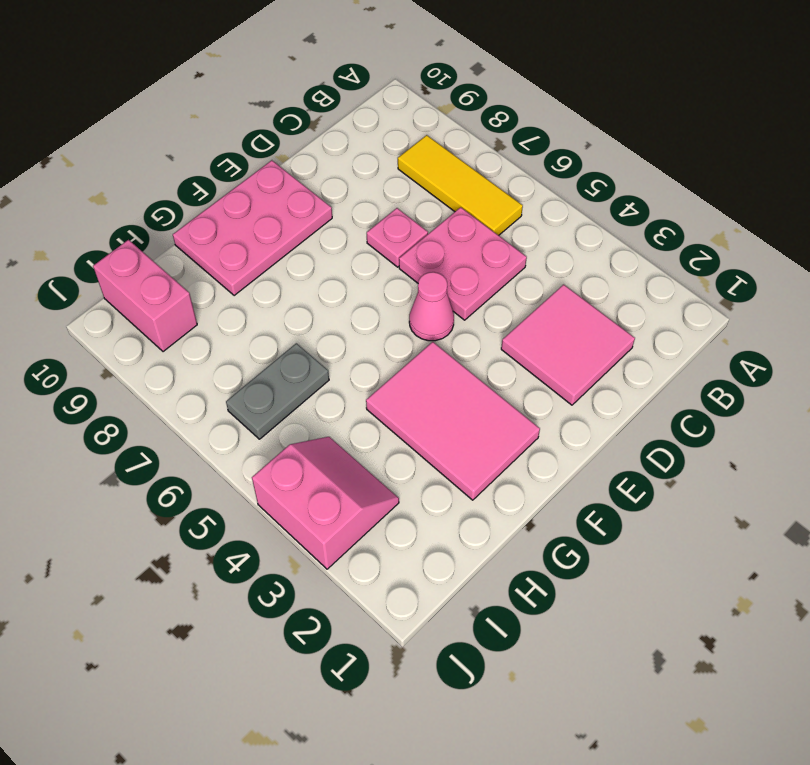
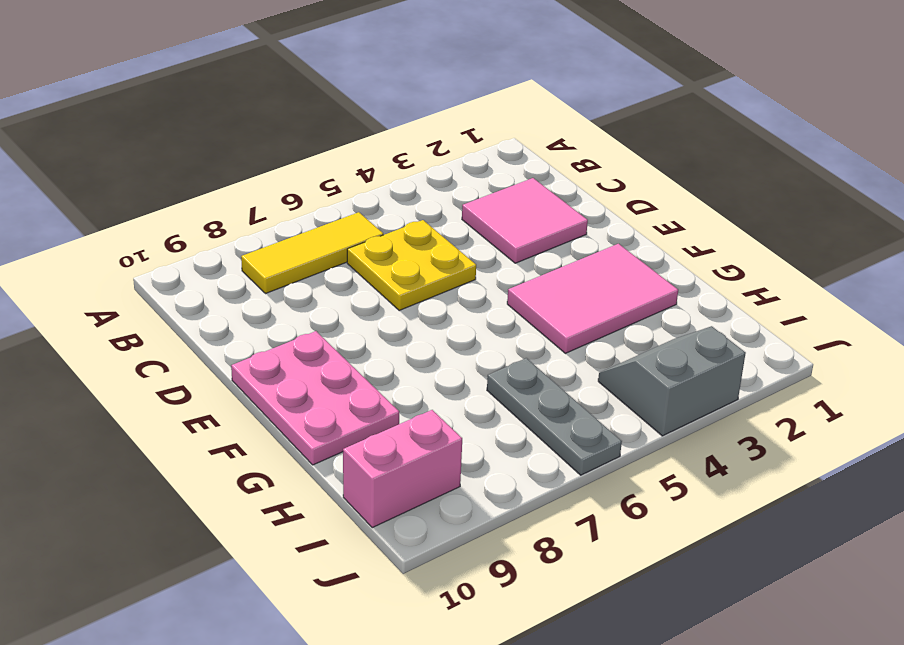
pink 2x2 plate [399,207,527,320] -> yellow 2x2 plate [347,220,476,310]
pink 1x1 plate [367,208,428,267] -> none
pink 1x1 cone [409,272,454,341] -> none
grey 1x2 plate [226,343,329,439] -> grey 1x3 plate [487,358,622,475]
pink 2x2 slope [252,437,399,569] -> grey 2x2 slope [598,326,746,436]

